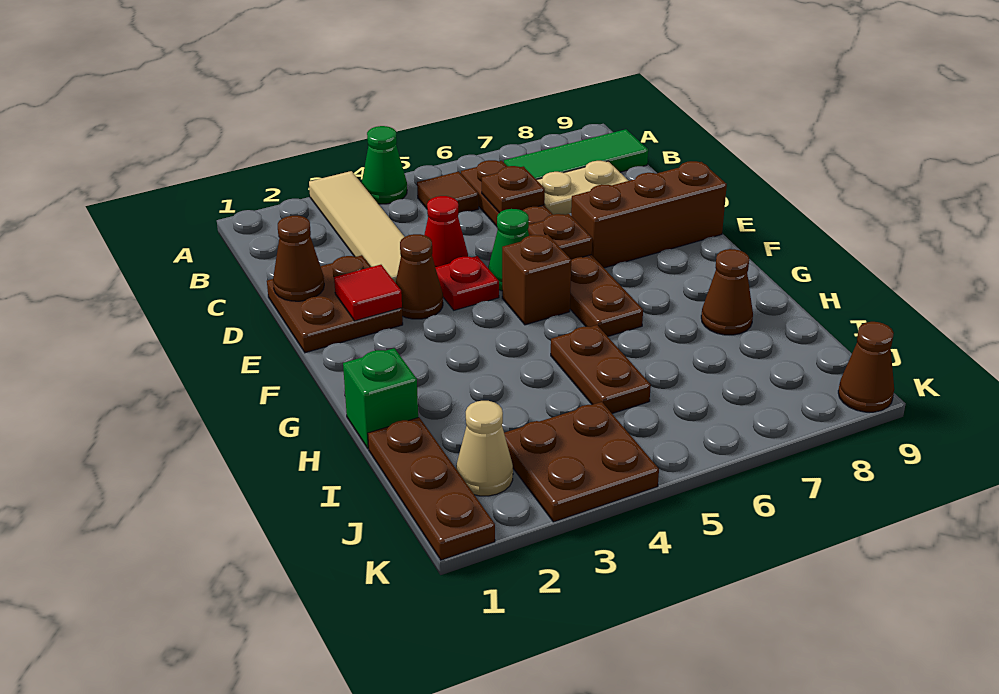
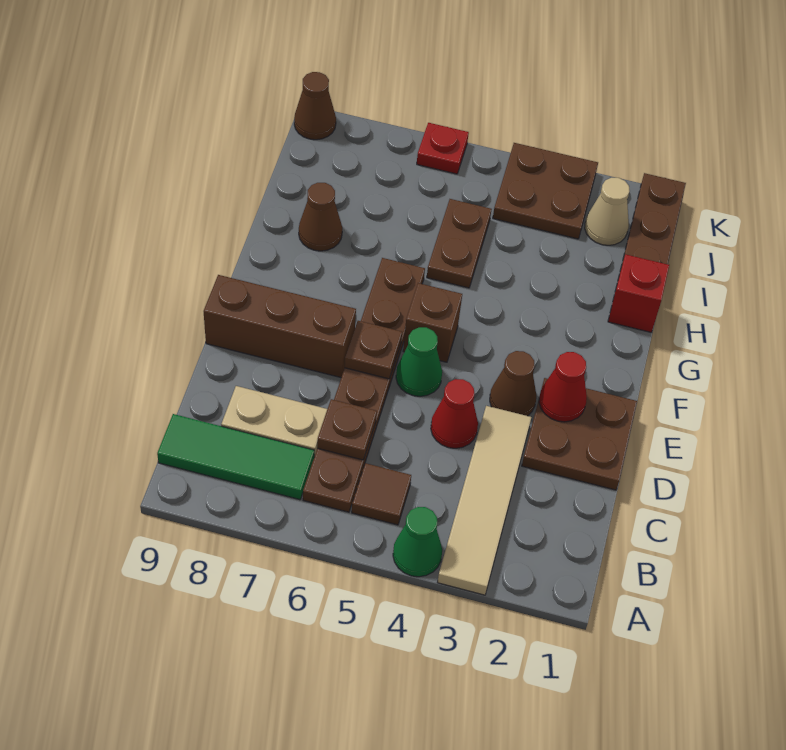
brown 1x1 cone [273,216,324,301] -> none
red 1x1 tile [334,265,402,321] -> red 1x1 cone [539,352,587,422]
red 1x1 plate [435,256,499,310] -> red 1x1 plate moved to [417,123,469,174]
green 1x1 brick [343,348,418,449] -> red 1x1 brick [608,254,669,332]

